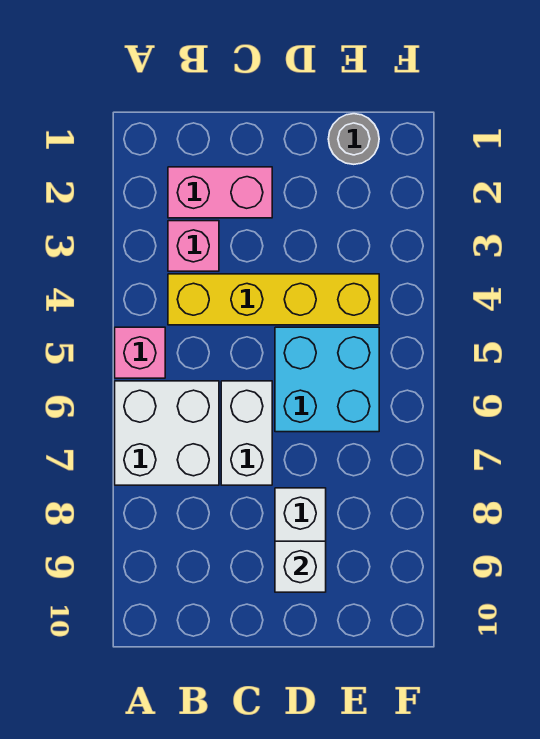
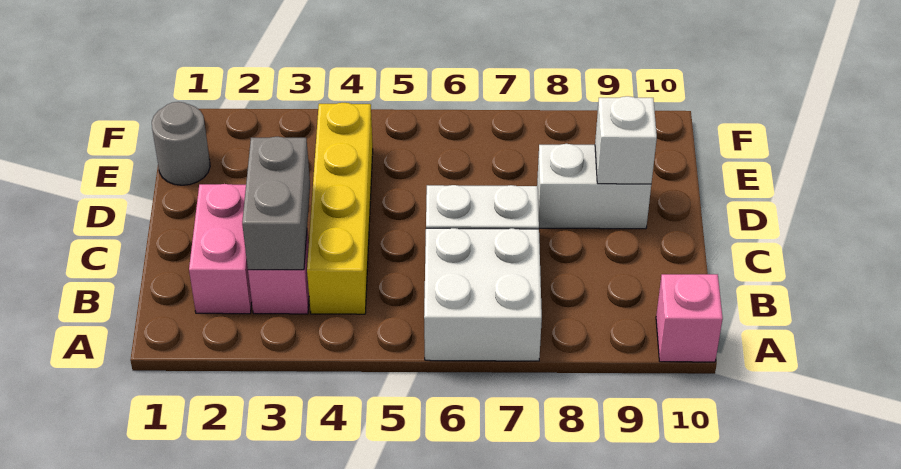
pink 1x1 brick [115,327,165,378] -> pink 1x1 brick moved to [656,274,723,362]
none -> grey 1x2 brick [242,137,310,270]
cyan 2x2 brick [275,327,379,432] -> none

